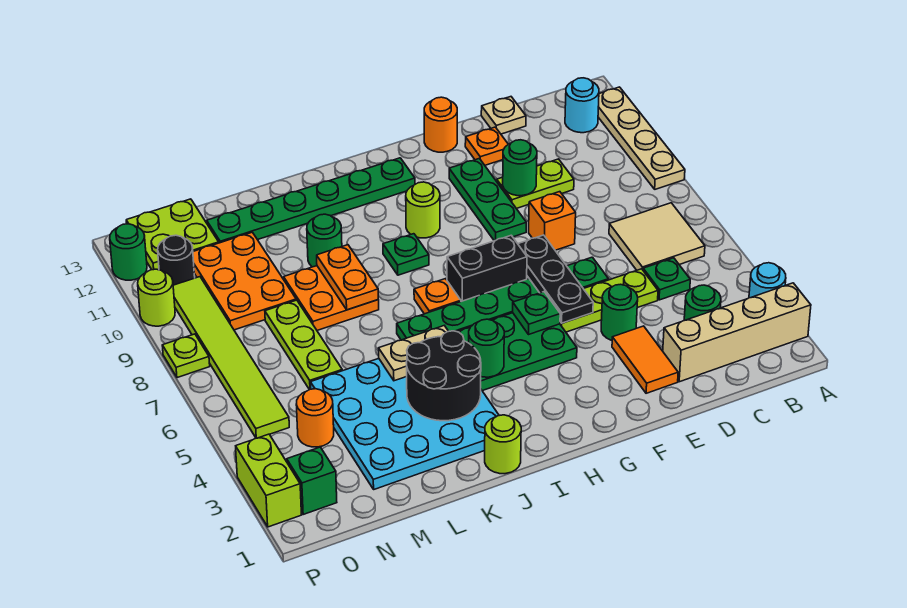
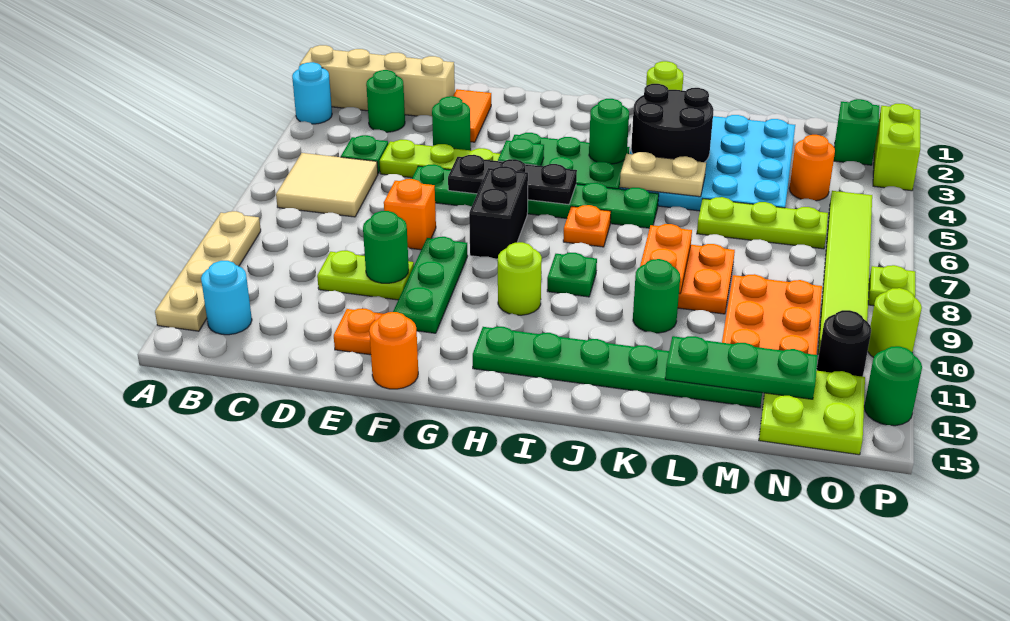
tan 1x1 plate [481,97,526,134] -> none
black 1x3 plate [518,235,593,323] -> black 1x3 plate turned to [448,155,577,205]
black 1x2 brick [447,235,527,301] -> black 1x2 brick turned to [469,166,528,259]
none -> green 1x3 plate [665,336,818,399]
lime 1x3 plate [265,300,342,390] -> lime 1x3 plate turned to [697,197,828,249]

